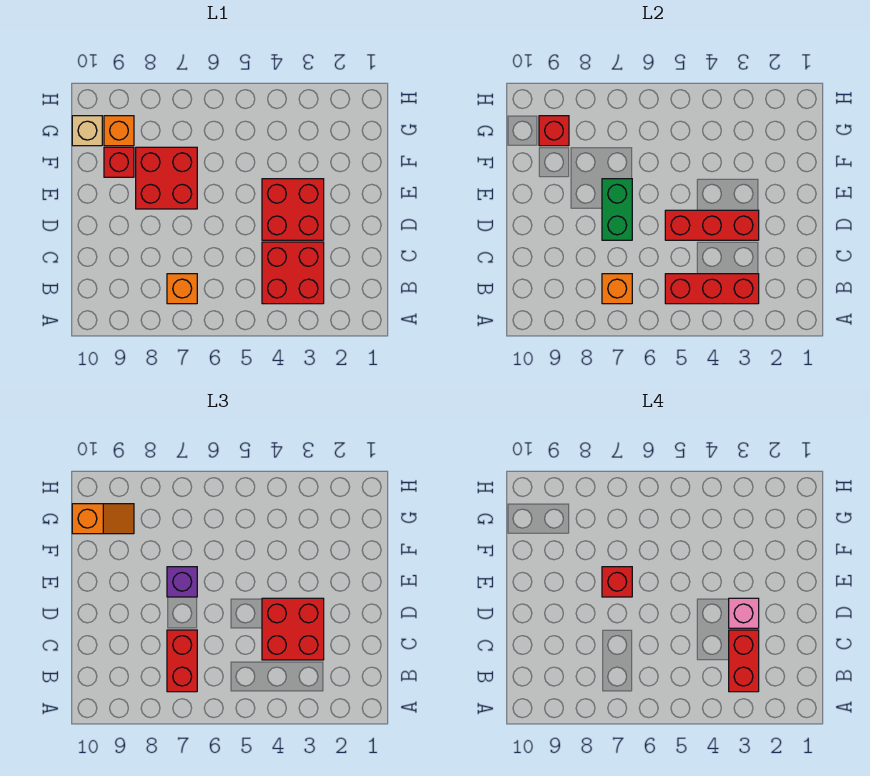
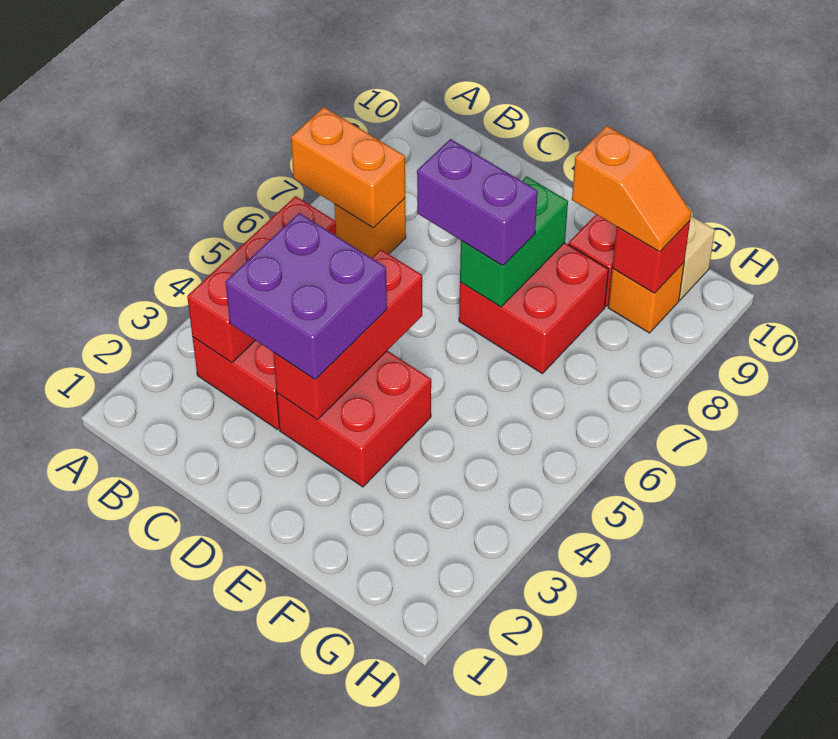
red 1x2 brick [729,630,759,692] -> none
orange 1x1 brick [602,274,632,304] -> orange 1x2 brick [291,107,405,228]
red 1x2 brick [167,630,197,692] -> none
red 2x2 brick [262,598,324,660] -> purple 2x2 brick [226,213,387,380]
pink 1x1 brick [729,598,759,628] -> none
green 1x2 brick [602,179,632,240] -> green 1x2 brick turned to [460,176,568,307]
purple 1x1 brick [167,567,197,597] -> purple 1x2 brick [417,139,538,266]
red 1x1 brick [602,567,632,597] -> none
orange 1x2 slope [72,504,134,534] -> orange 1x2 slope turned to [572,126,691,252]

